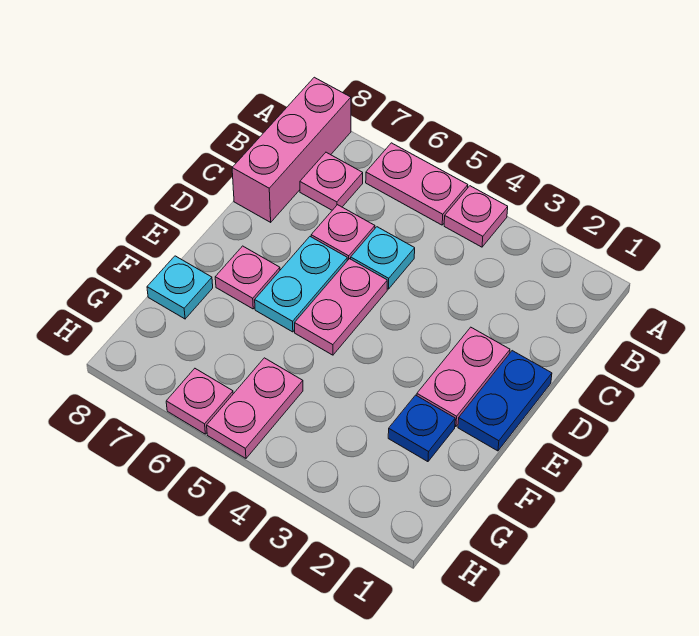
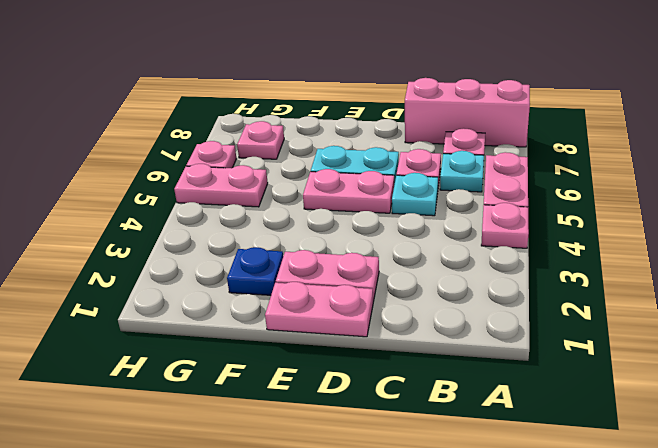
blue 1x2 plate [458,351,552,451] -> pink 1x2 plate [265,282,373,337]
pink 1x1 plate [215,246,280,309] -> pink 1x1 plate moved to [237,121,284,159]
cyan 1x1 plate [147,256,213,319] -> cyan 1x1 plate moved to [440,151,484,192]

